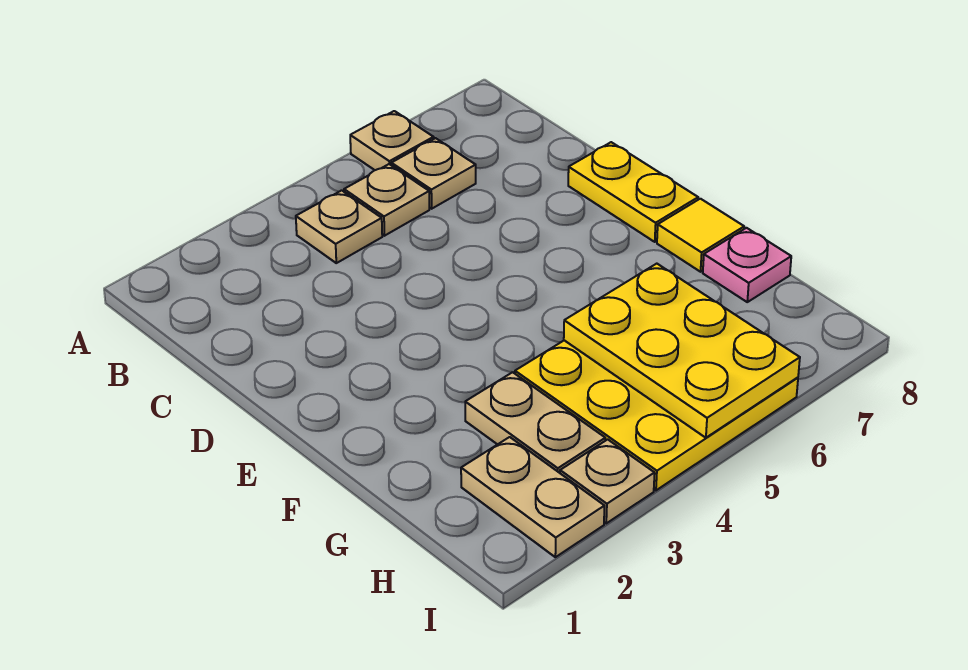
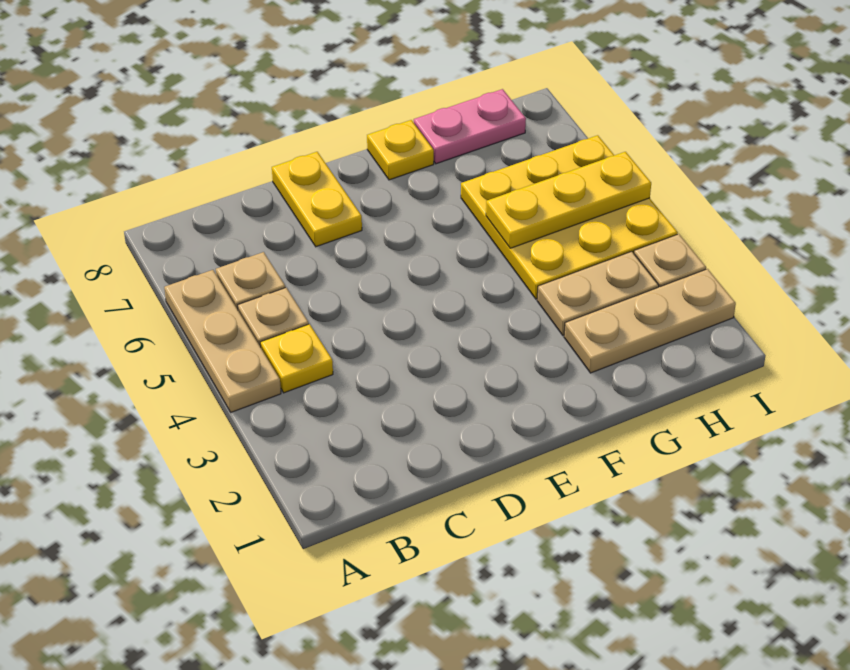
tan 1x1 plate [350,111,434,170] -> tan 1x3 plate [164,270,281,412]
tan 1x1 plate [296,190,382,263] -> yellow 1x1 plate [260,324,333,393]
yellow 1x2 plate [568,142,698,242] -> yellow 1x2 plate turned to [272,152,362,247]
yellow 1x1 tile [657,199,744,272] -> yellow 1x1 plate [367,120,434,180]
yellow 2x3 plate [564,264,800,438] -> yellow 1x3 plate [486,152,651,248]
pink 1x1 plate [703,228,791,302] -> pink 1x2 plate [414,89,526,164]
tan 1x2 plate [461,437,605,557] -> tan 1x3 plate [564,269,736,373]

